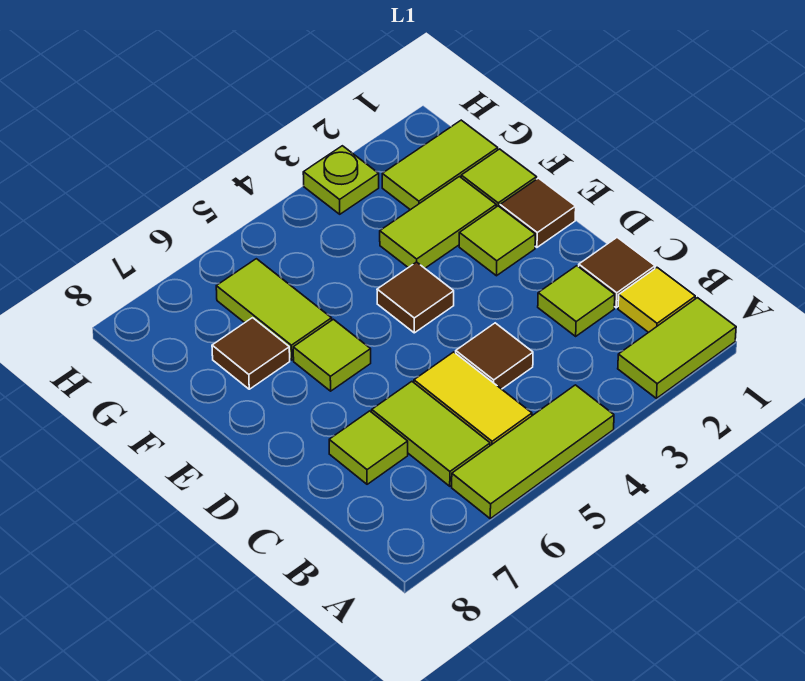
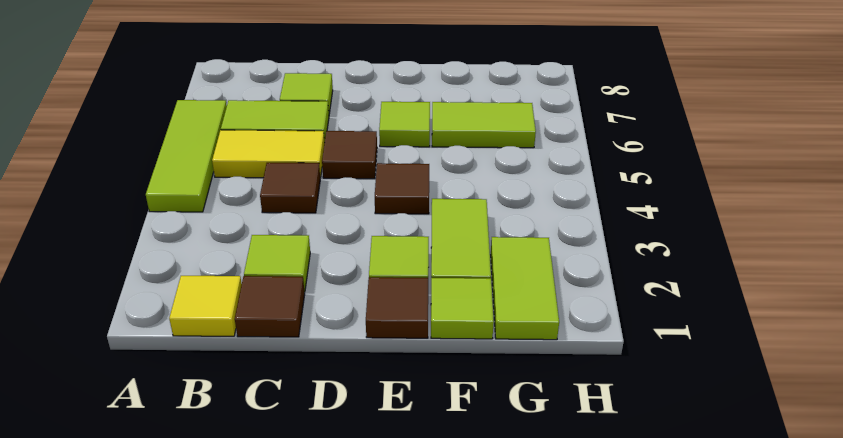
lime 1x2 tile [618,298,736,398] -> none
brown 1x1 tile [212,318,290,389] -> brown 1x1 tile moved to [322,131,377,179]
lime 1x1 plate [303,146,379,214] -> none

